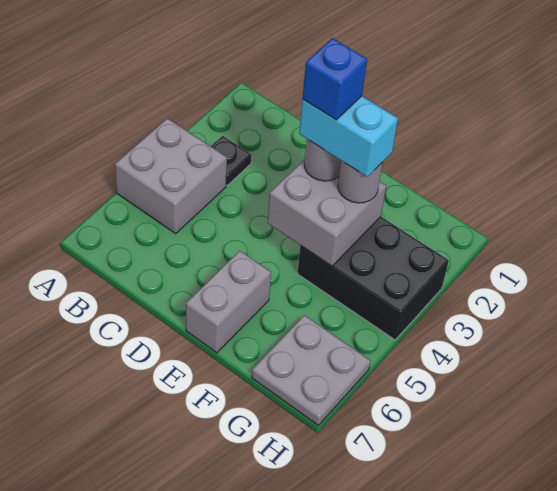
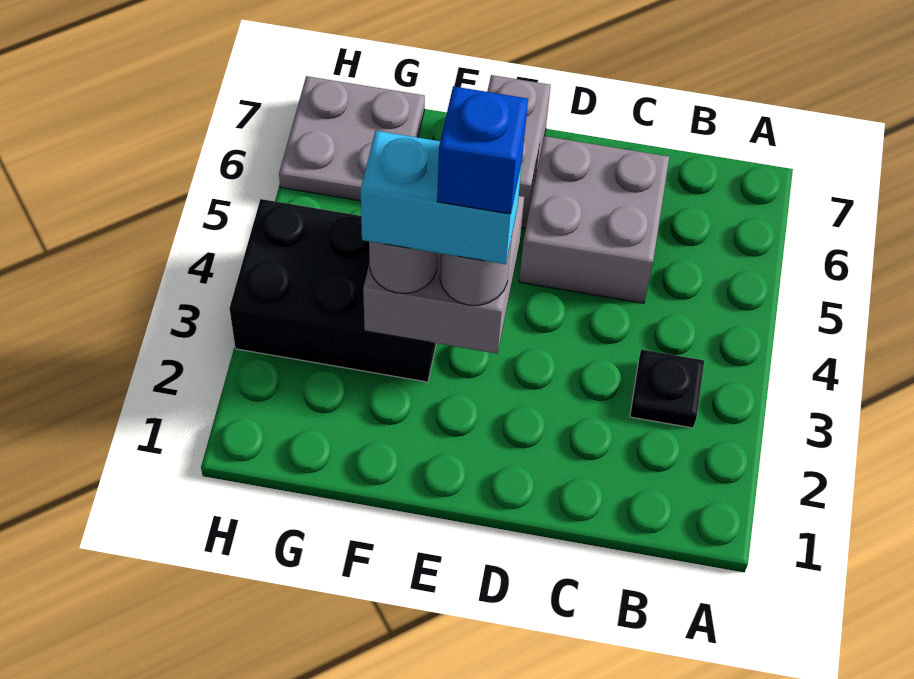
grey 2x2 brick [115,118,227,234] -> grey 2x2 brick moved to [519,136,669,303]

